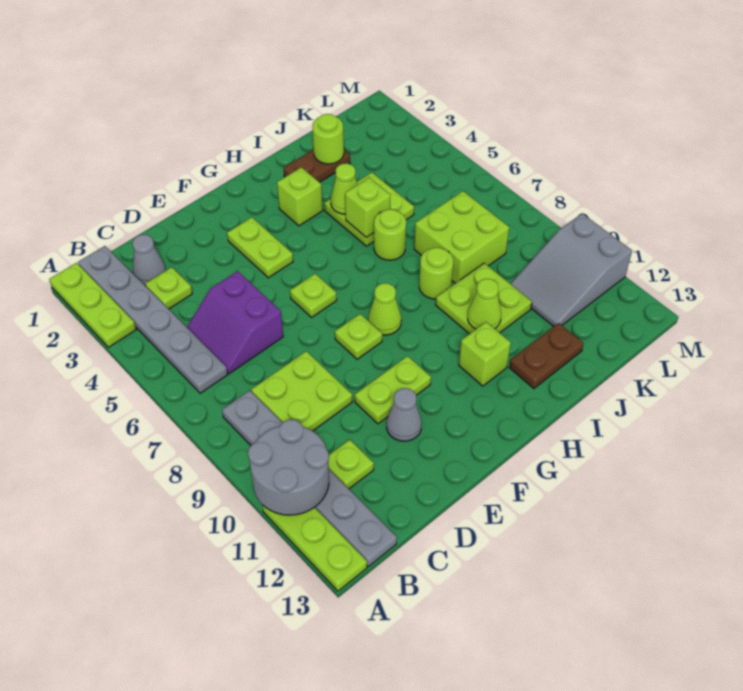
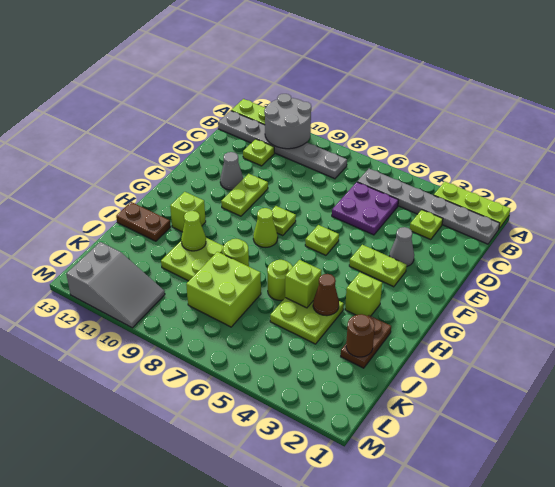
grey 1x1 cone [132,235,166,285] -> grey 1x1 cone moved to [389,227,414,266]
purple 2x2 slope [187,271,283,374] -> purple 2x2 plate [332,182,399,235]
lime 2x2 plate [251,351,352,431] -> none
lime 1x1 cone [331,164,358,214] -> brown 1x1 cone [313,274,339,316]
brown 1x2 plate [509,323,584,389] -> brown 1x2 plate turned to [116,202,170,241]
lime 1x1 round brick [312,114,344,164] -> brown 1x1 round brick [346,314,375,357]
grey 2x3 slope [511,214,632,326] -> grey 2x3 slope turned to [66,242,165,328]

